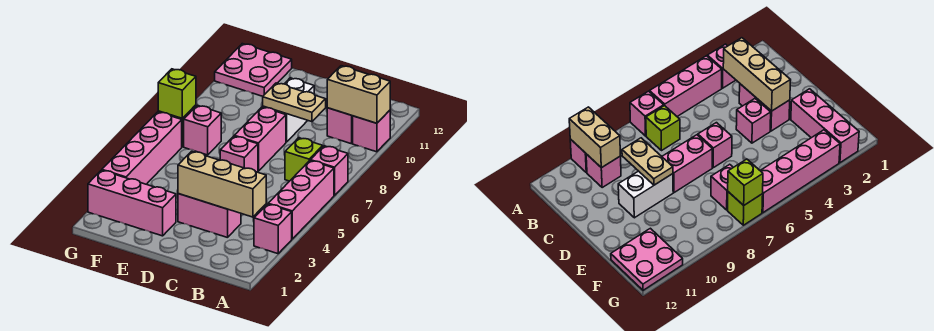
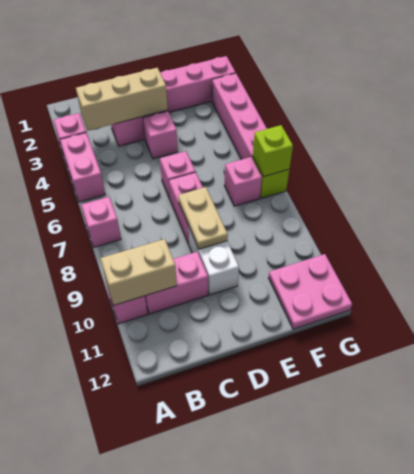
pink 1x3 brick [268,161,334,239] -> pink 1x2 brick [60,133,105,202]
lime 1x1 brick [285,138,323,181] -> none
pink 1x1 brick [327,108,353,144] -> pink 1x2 brick [145,252,208,314]
tan 1x2 plate [263,83,326,122] -> tan 1x2 plate turned to [178,187,228,249]

